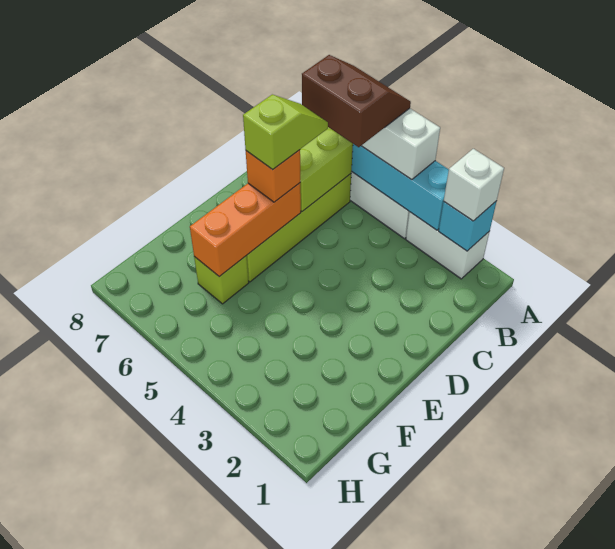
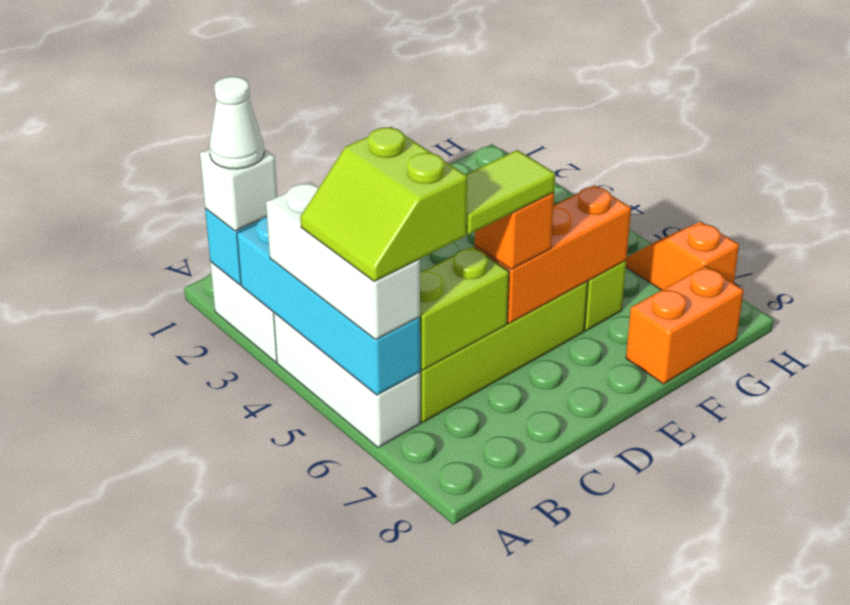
none -> white 1x1 cone [209,77,264,169]
brown 2x2 slope [302,55,411,147] -> lime 2x2 slope [300,127,467,281]
lime 1x2 slope [243,95,328,170] -> lime 1x2 tile [466,150,555,234]
none -> orange 1x2 brick [626,266,744,384]
none -> orange 1x2 slope [626,222,739,290]

